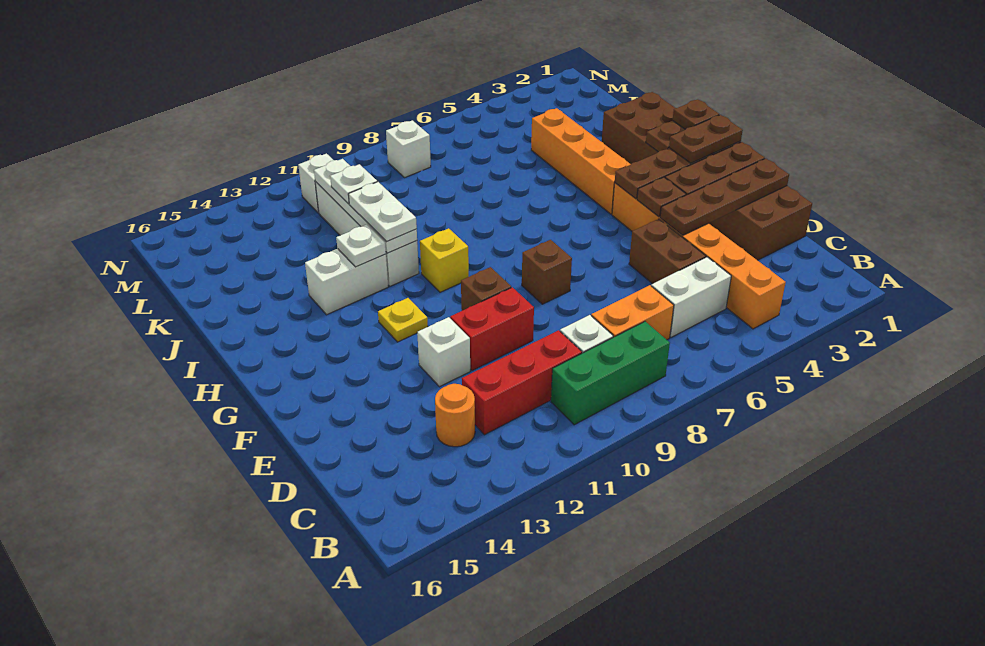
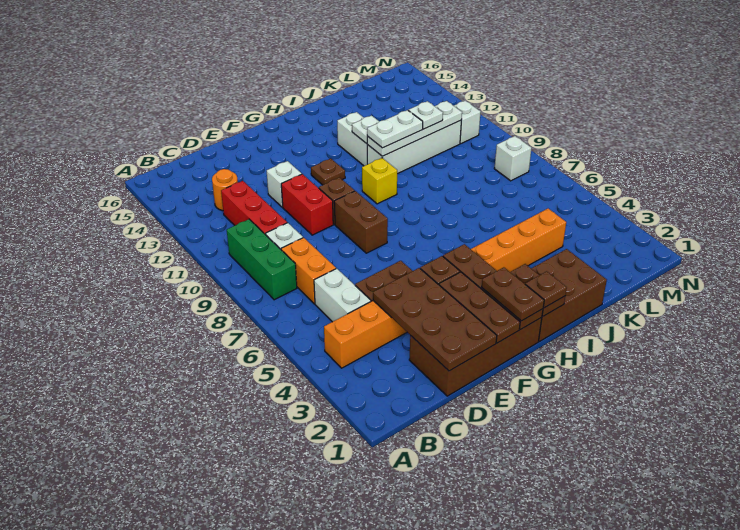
brown 1x4 plate [660,158,789,235] -> brown 2x4 plate [373,268,497,371]
brown 1x1 brick [522,240,572,304] -> brown 1x2 brick [334,191,388,253]
yellow 1x1 plate [378,298,428,342] -> brown 1x1 plate [311,159,345,185]

